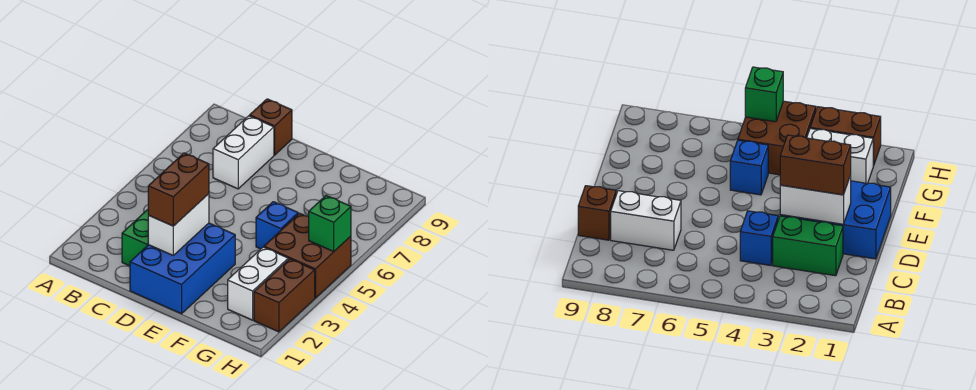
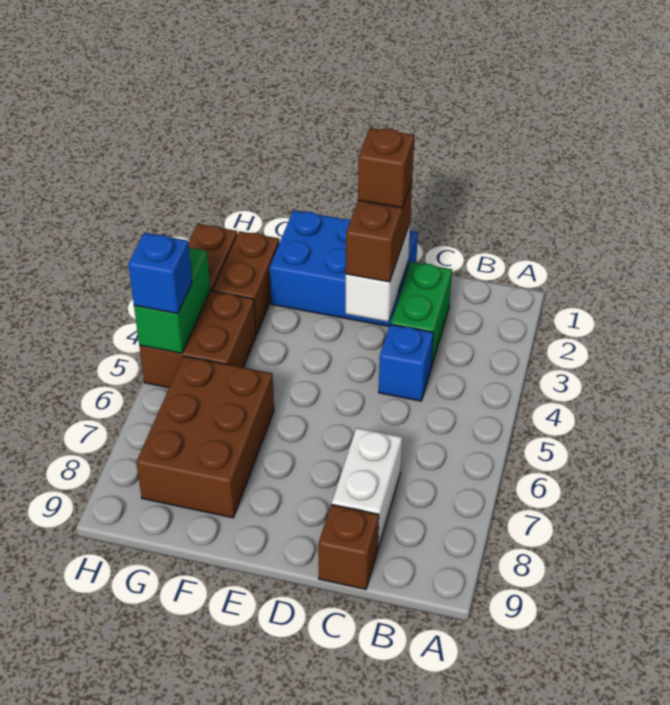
blue 2x3 brick [130,223,235,314] -> blue 2x3 brick turned to [270,210,418,326]
none -> brown 1x1 brick [358,128,414,208]
blue 1x1 brick [256,202,298,249] -> blue 1x1 brick moved to [128,233,192,314]
none -> brown 2x3 brick [136,356,274,518]
white 1x2 brick [228,247,288,320] -> brown 1x2 brick [213,231,279,335]
green 1x1 brick [309,195,351,252] -> green 1x2 brick [134,248,210,353]

